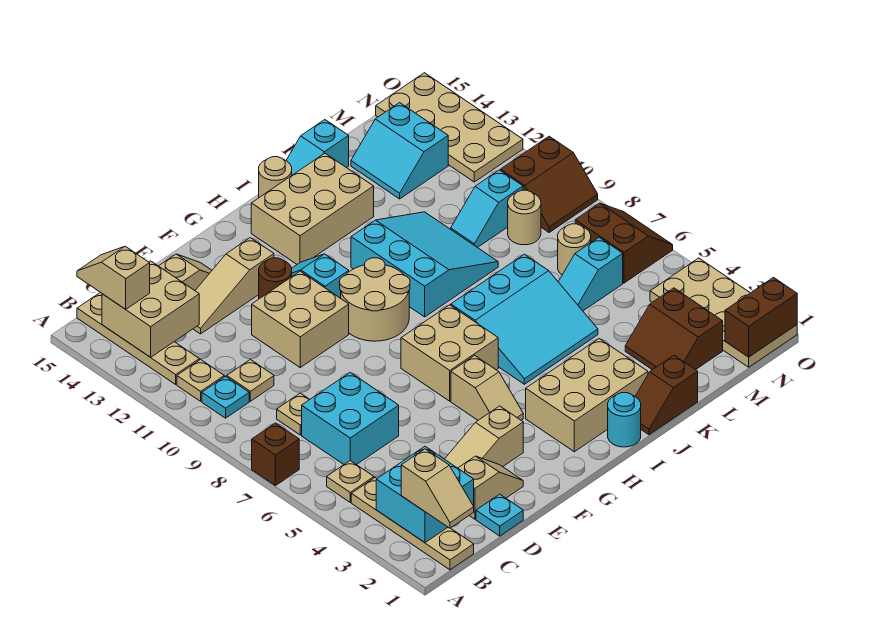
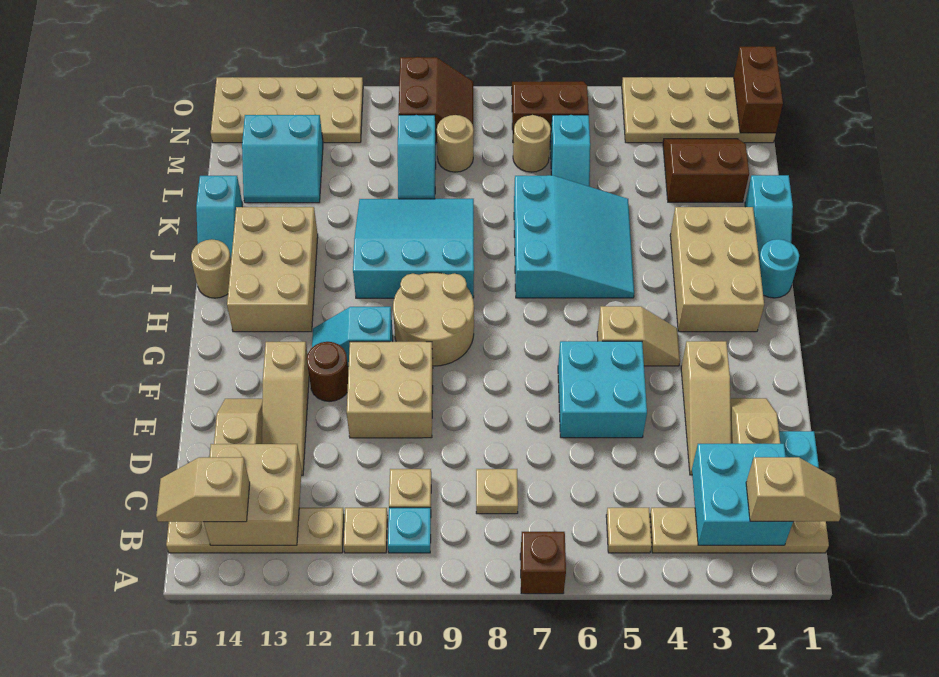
cyan 2x2 brick [302,373,399,465] -> cyan 2x2 brick moved to [558,341,647,438]
tan 2x2 brick [401,305,498,401] -> none
brown 1x2 slope [635,356,698,435] -> cyan 1x2 slope [745,175,793,256]
brown 2x2 slope [625,288,723,370] -> brown 2x2 slope turned to [663,139,749,202]

